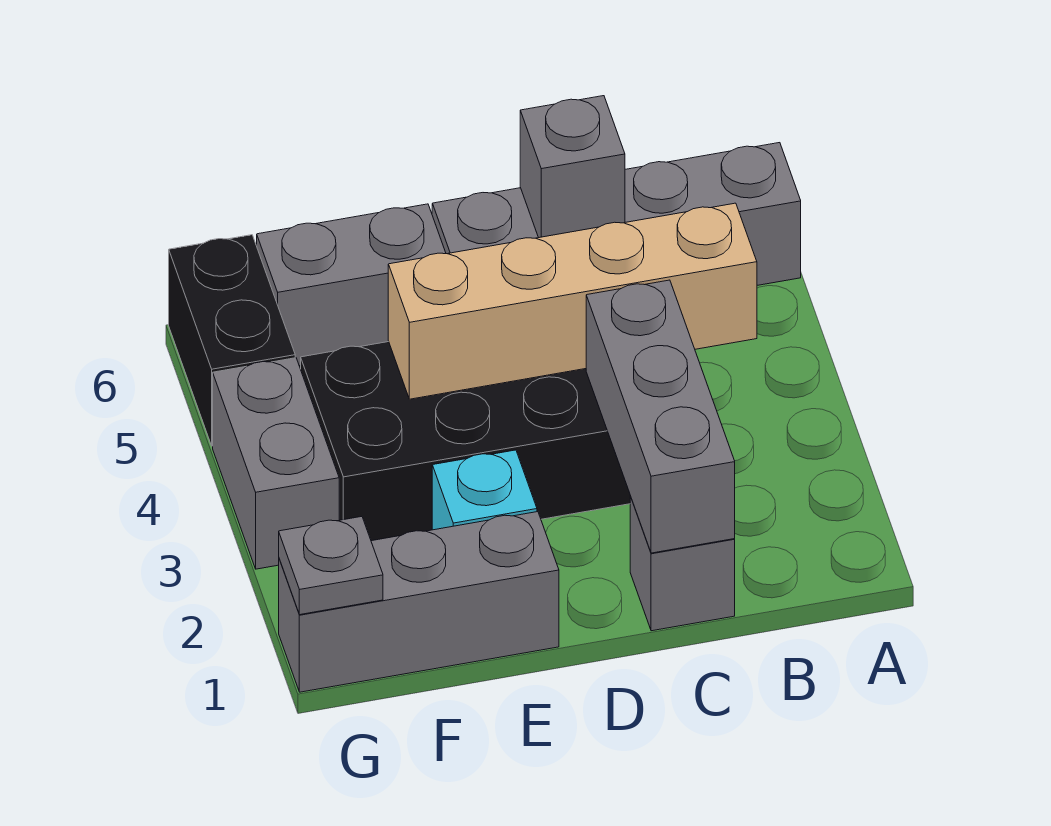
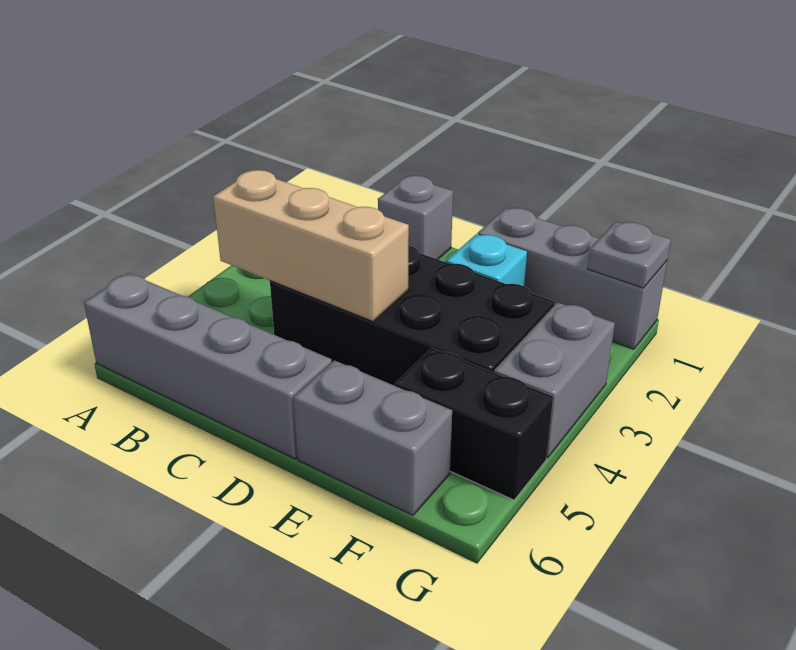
tan 1x4 brick [388,203,757,399] -> tan 1x3 brick [213,170,409,321]
grey 1x3 brick [586,280,735,553] -> none
grey 1x1 brick [520,96,625,238] -> none
black 1x2 brick [169,235,295,446] -> black 1x2 brick turned to [395,348,553,500]

